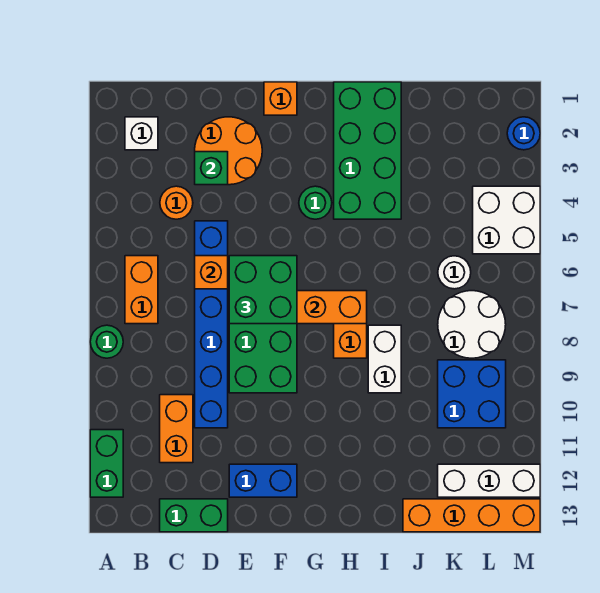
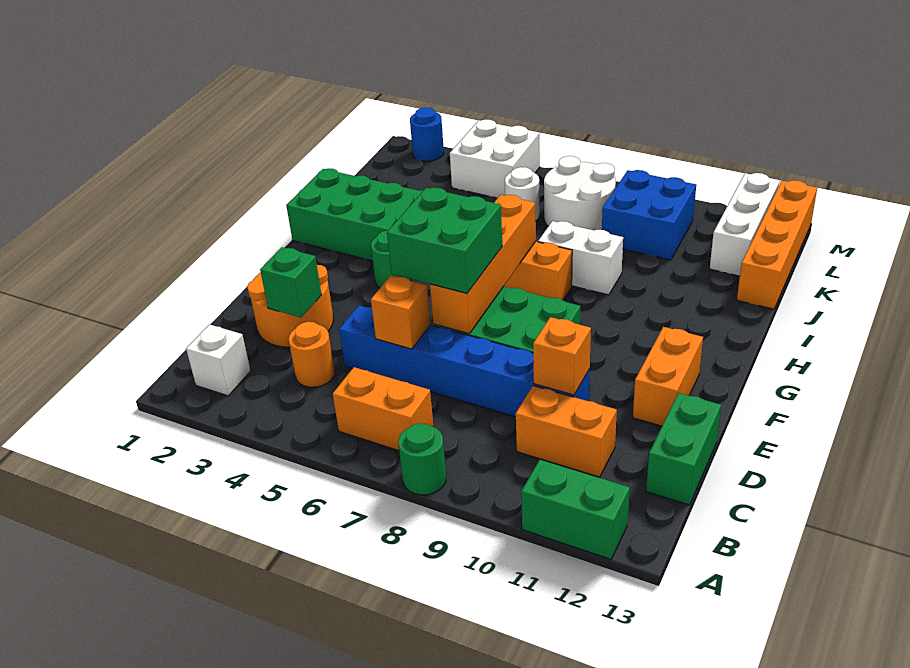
blue 1x2 brick [229,464,297,497] -> orange 1x2 brick [633,327,703,426]
orange 1x1 brick [264,82,297,115] -> orange 1x1 brick moved to [533,317,591,395]

